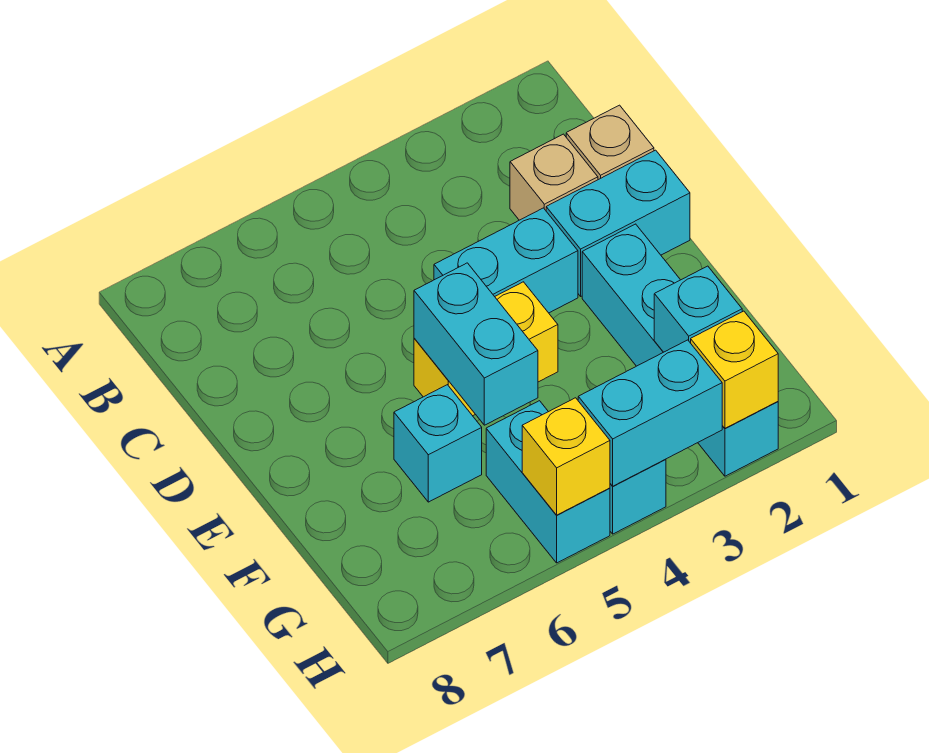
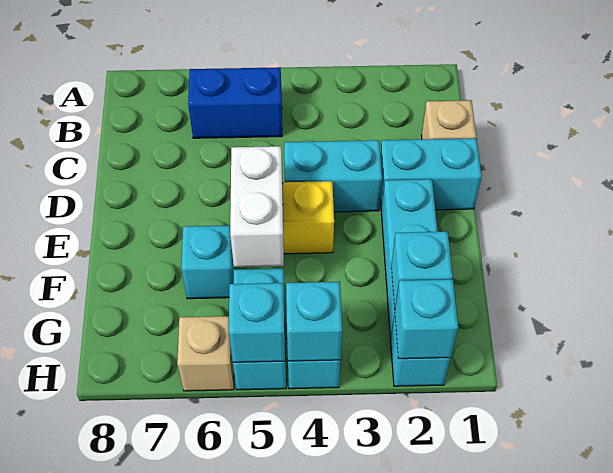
none -> blue 1x2 brick [188,67,282,138]
tan 1x1 brick [510,134,598,220] -> tan 1x1 brick moved to [177,316,234,391]
cyan 1x2 brick [414,263,538,425] -> white 1x2 brick [230,146,284,267]
yellow 1x1 brick [691,311,778,428] -> cyan 1x1 brick [395,279,458,359]
cyan 1x2 brick [578,340,722,486] -> cyan 1x1 brick [286,282,342,361]
yellow 1x1 brick [522,398,610,515] -> cyan 1x1 brick [229,283,285,362]

